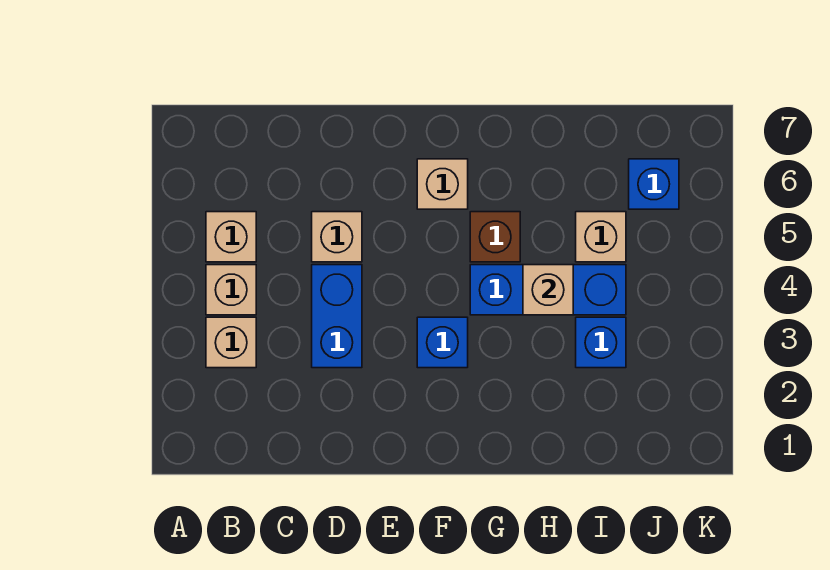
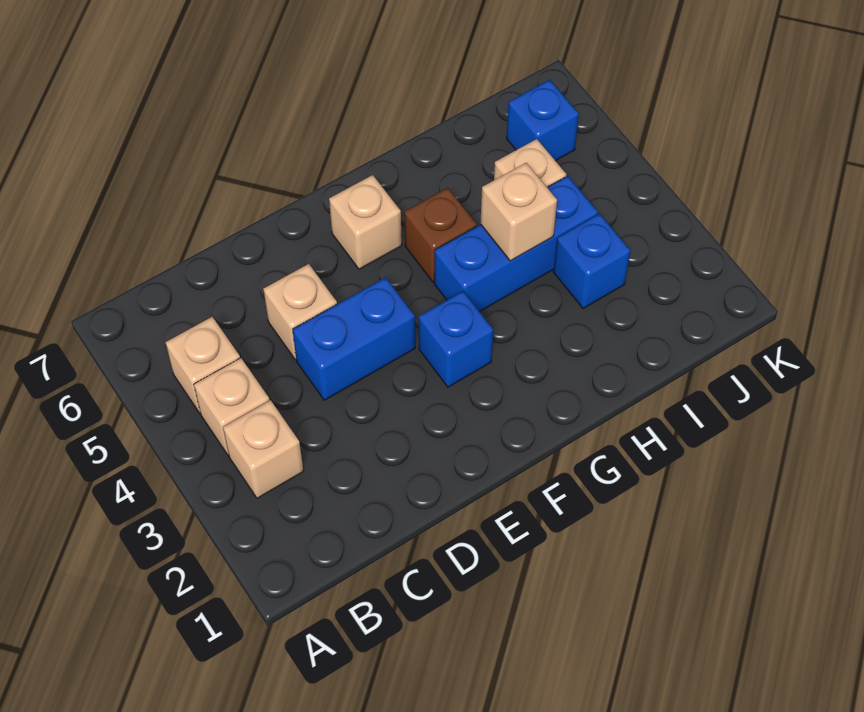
blue 1x2 brick [312,265,362,368] -> blue 1x2 brick turned to [293,277,415,400]

